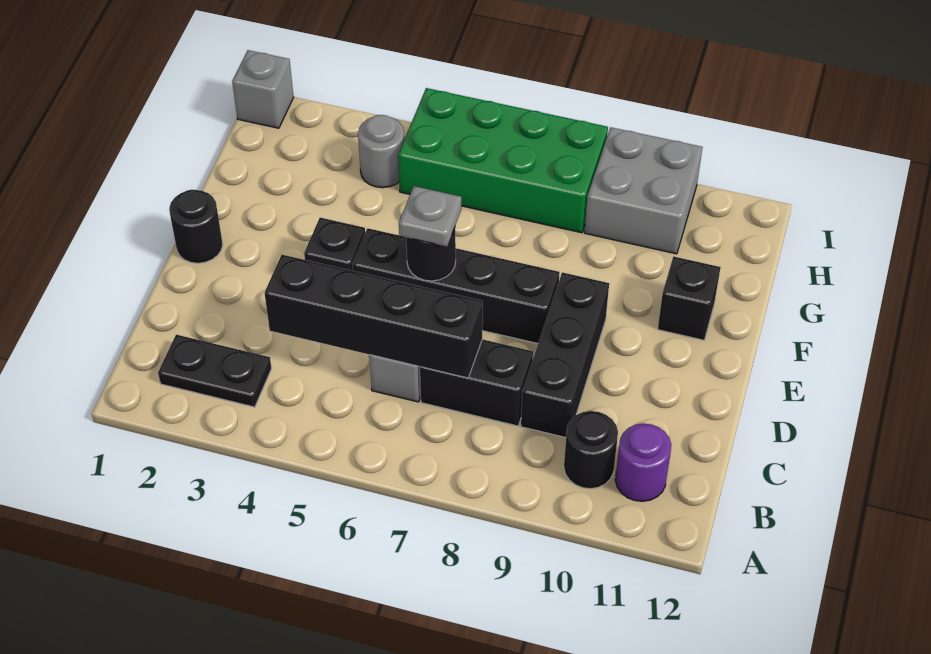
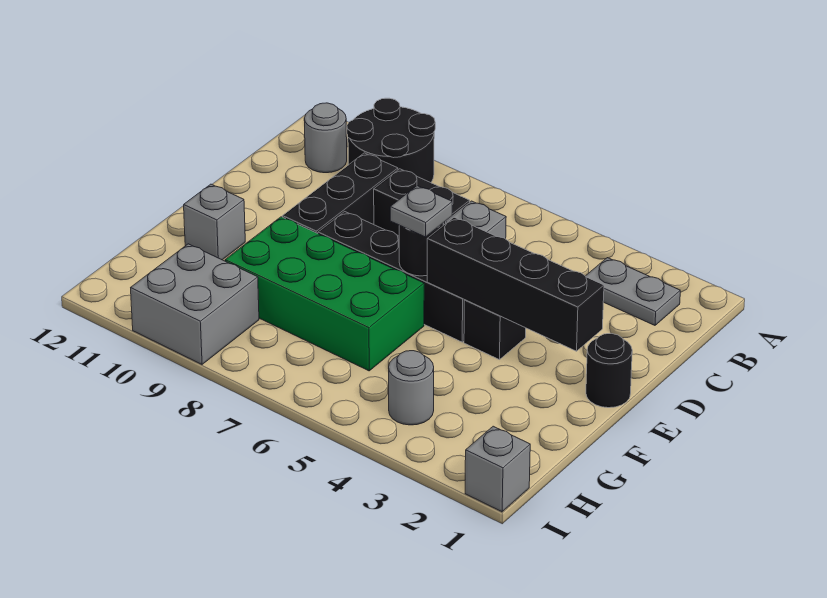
black 1x2 plate [158,335,271,407] -> grey 1x2 plate [586,258,680,325]
black 1x1 round brick [564,411,618,489] -> black 2x2 round brick [347,98,435,183]
purple 1x1 round brick [615,424,671,501] -> grey 1x1 round brick [304,103,347,173]
black 1x4 brick [265,255,483,378] -> black 1x4 brick moved to [427,217,604,351]
black 1x1 brick [658,256,721,340] -> grey 1x1 brick [184,184,245,260]
green 2x4 brick [398,88,608,233] -> green 2x4 brick moved to [225,217,424,371]

